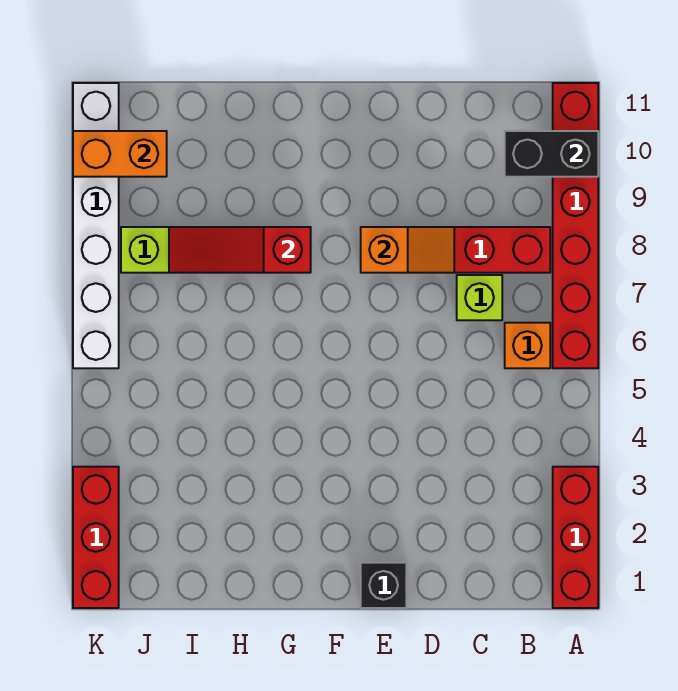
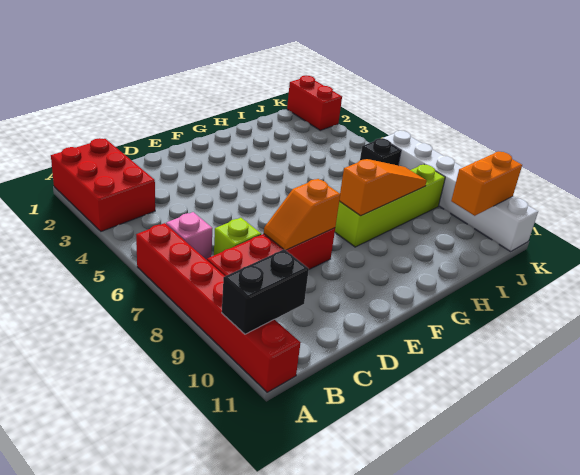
red 1x3 brick [553,467,598,608] -> red 2x3 brick [51,138,155,231]
orange 1x1 brick [505,323,550,368] -> pink 1x1 brick [166,212,212,260]
black 1x1 brick [361,563,406,608] -> black 1x1 brick moved to [360,138,401,165]
red 1x3 slope [169,227,311,273] -> orange 1x3 slope [339,159,427,216]
red 1x3 brick [73,467,119,608] -> red 1x2 brick [287,76,342,130]

